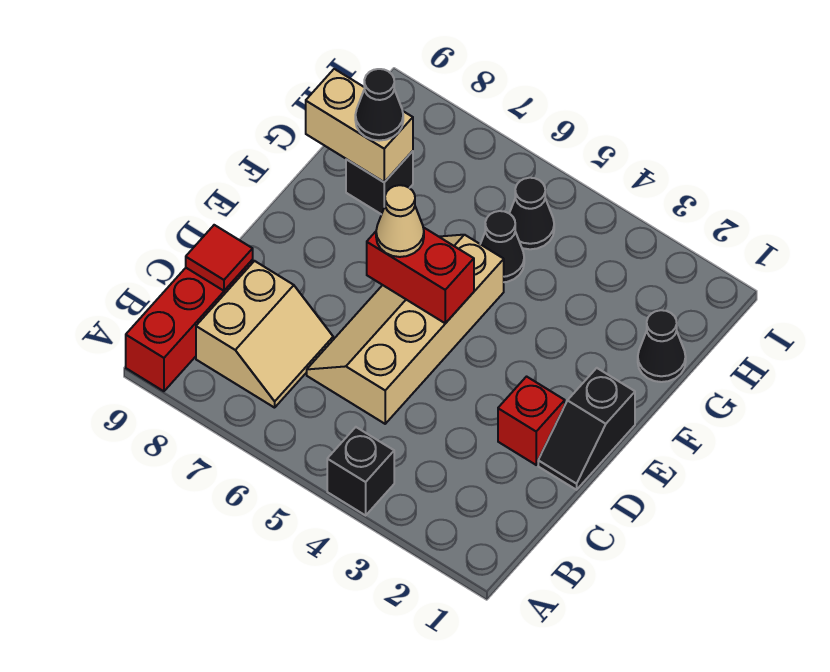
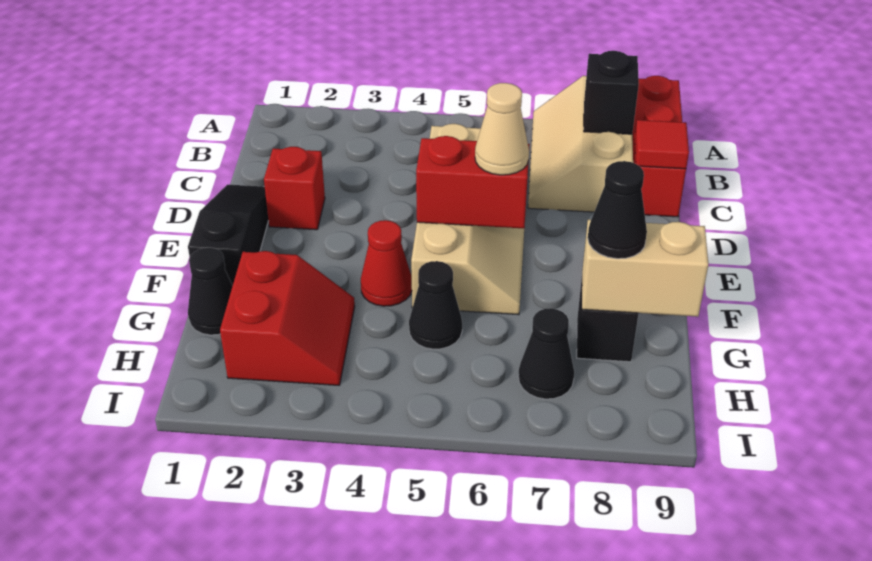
black 1x1 brick [327,427,394,515] -> black 1x1 brick moved to [584,51,639,134]
tan 2x2 slope [196,261,333,408] -> tan 2x3 slope [528,76,633,212]
black 1x2 slope [538,368,635,490] -> black 1x3 slope [188,185,269,285]
none -> red 1x1 cone [361,220,412,306]
none -> red 2x2 slope [220,251,355,385]
black 1x1 cone [509,178,554,249] -> black 1x1 cone moved to [518,308,574,399]

